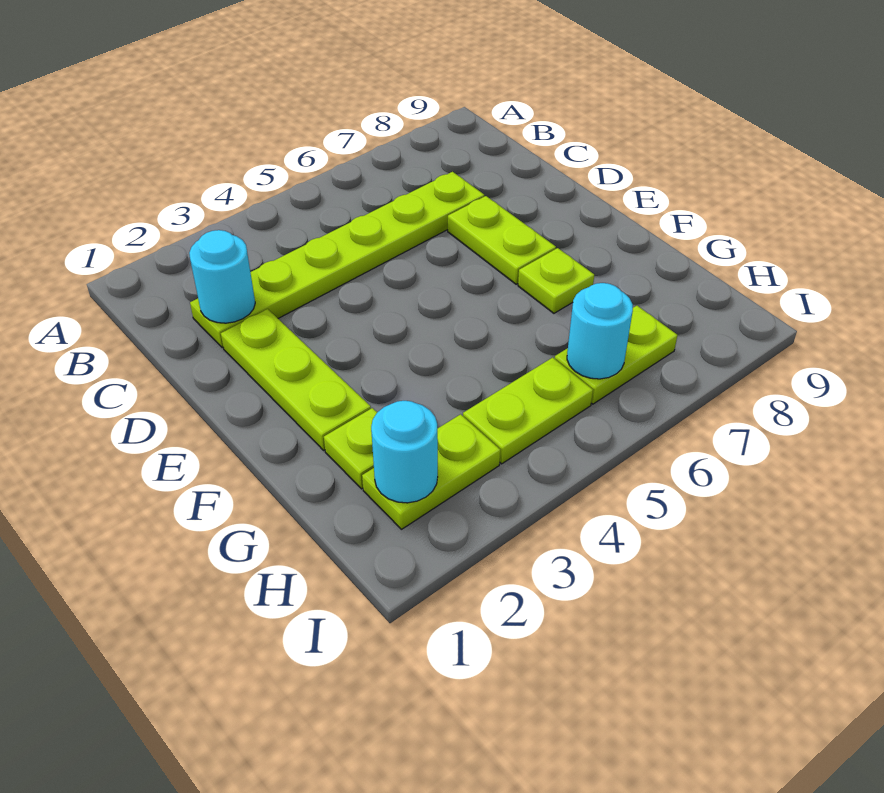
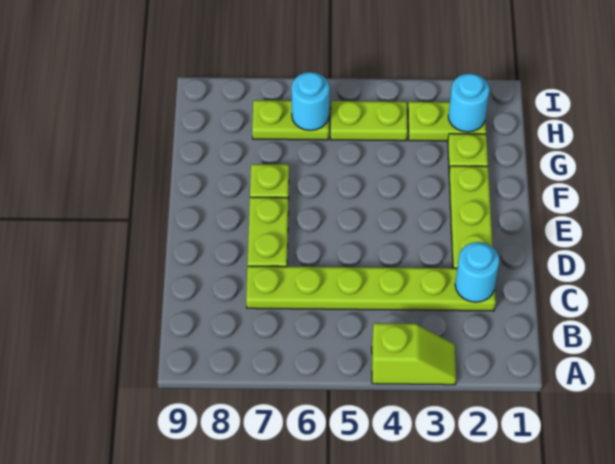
none -> lime 1x2 slope [372,323,456,385]

